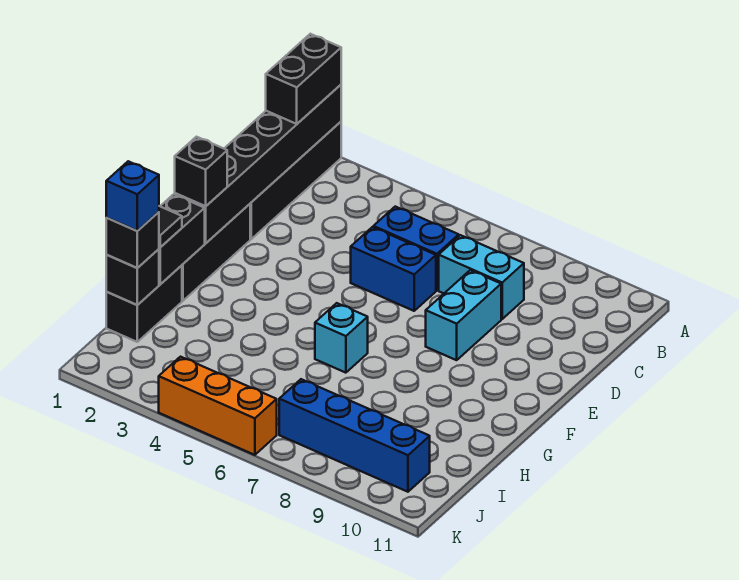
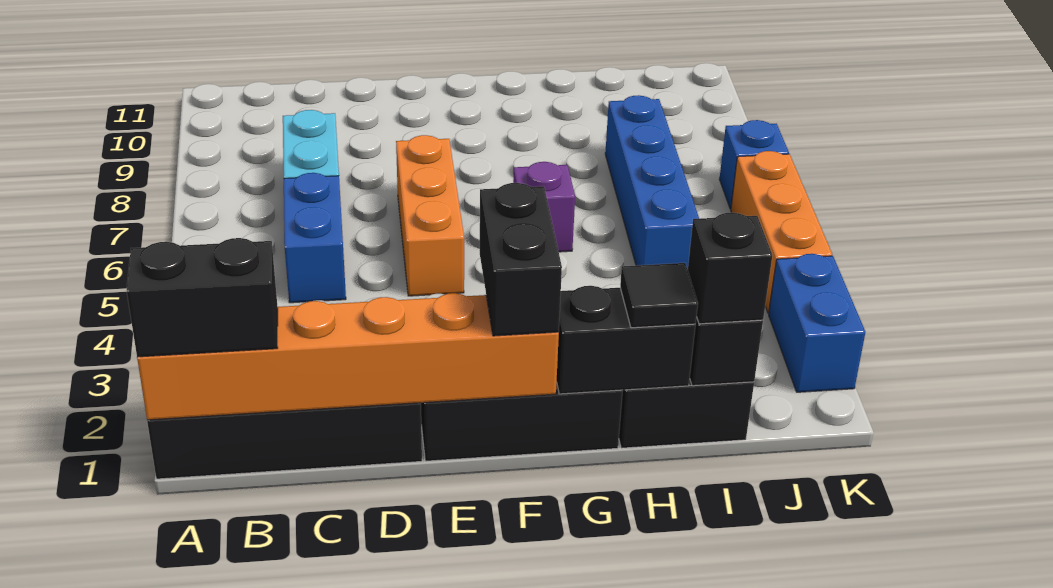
black 1x6 brick [175,85,341,243] -> orange 1x6 brick [137,293,559,420]
blue 1x2 brick [351,227,436,311] -> blue 1x2 brick moved to [769,254,865,392]
cyan 1x2 brick [426,270,501,360] -> none
none -> orange 1x3 brick [396,135,464,296]
black 1x1 brick [175,137,227,206] -> black 1x2 brick [480,183,562,336]
cyan 1x1 brick [315,303,368,373] -> purple 1x1 brick [513,162,575,252]
blue 1x1 brick [106,161,159,231] -> blue 1x1 brick moved to [719,120,789,209]
blue 1x4 brick [279,379,430,492] -> blue 1x4 brick moved to [605,95,699,269]

